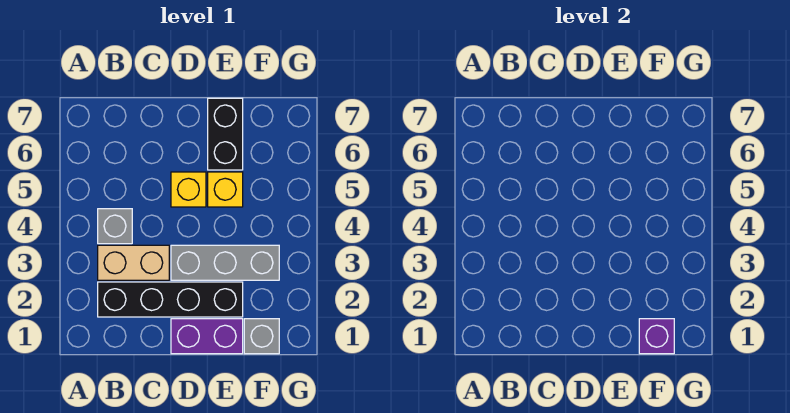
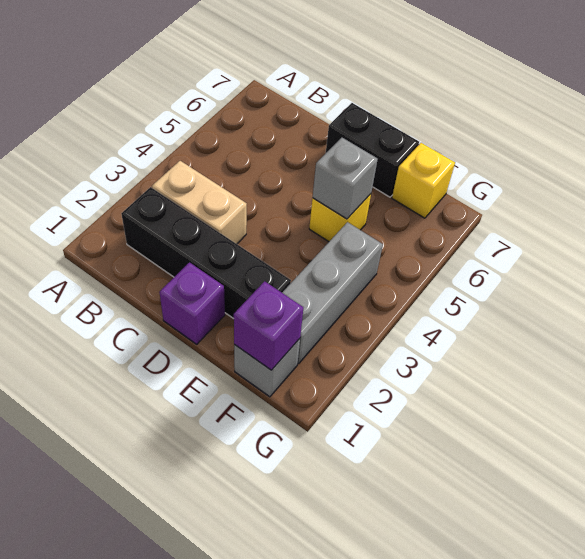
grey 1x1 brick [98,209,132,244] -> grey 1x1 brick moved to [313,138,378,219]
purple 1x2 brick [171,319,243,354] -> purple 1x1 brick [160,263,225,344]
grey 1x3 brick [171,245,279,280] -> grey 1x3 brick turned to [282,222,383,364]
yellow 1x1 brick [171,172,206,207] -> yellow 1x1 brick moved to [392,143,455,218]
black 1x2 brick [208,98,243,170] -> black 1x2 brick turned to [326,103,419,197]

